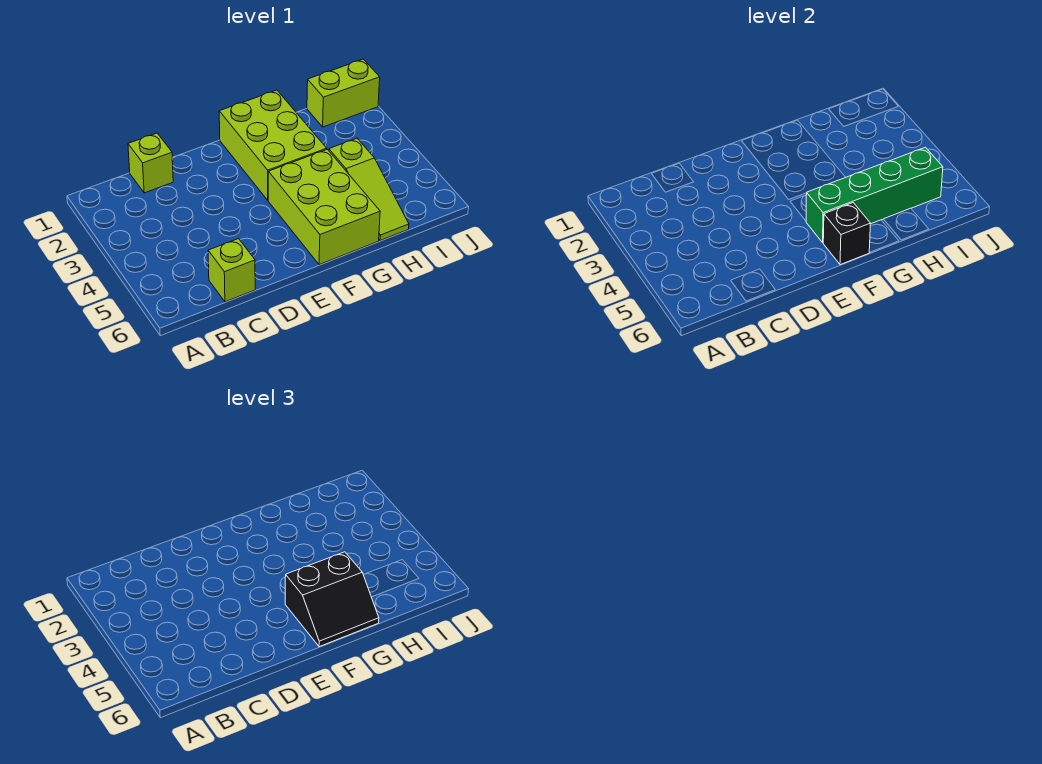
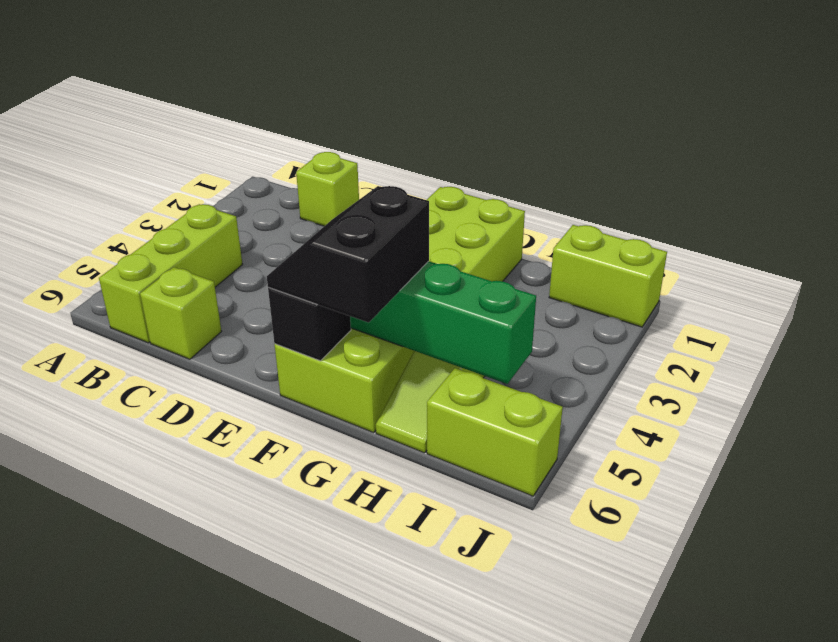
none -> lime 1x3 brick [99,204,243,343]
black 2x2 slope [285,552,379,647] -> black 2x2 slope turned to [267,186,429,323]
none -> lime 1x2 brick [427,368,563,496]

